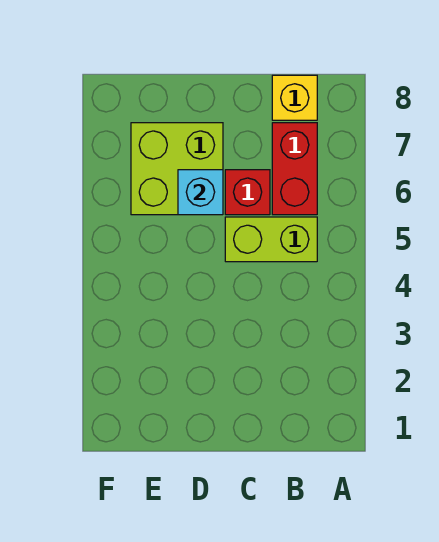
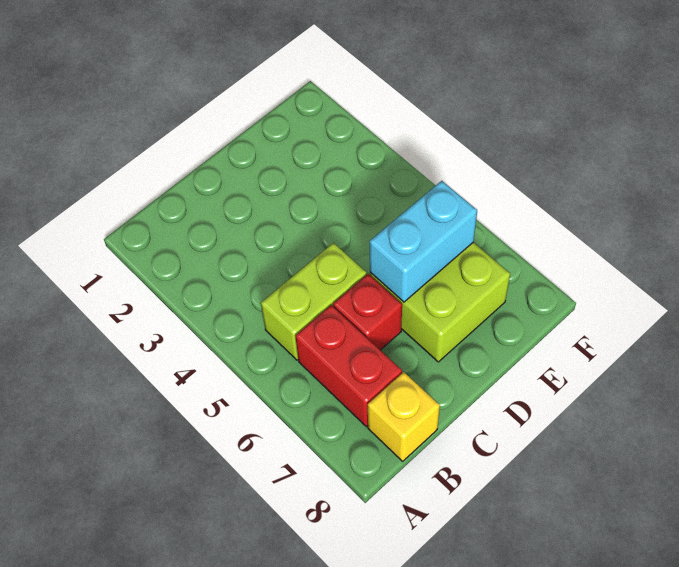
cyan 1x1 brick [178,170,223,215] -> cyan 1x2 brick [370,181,477,302]

